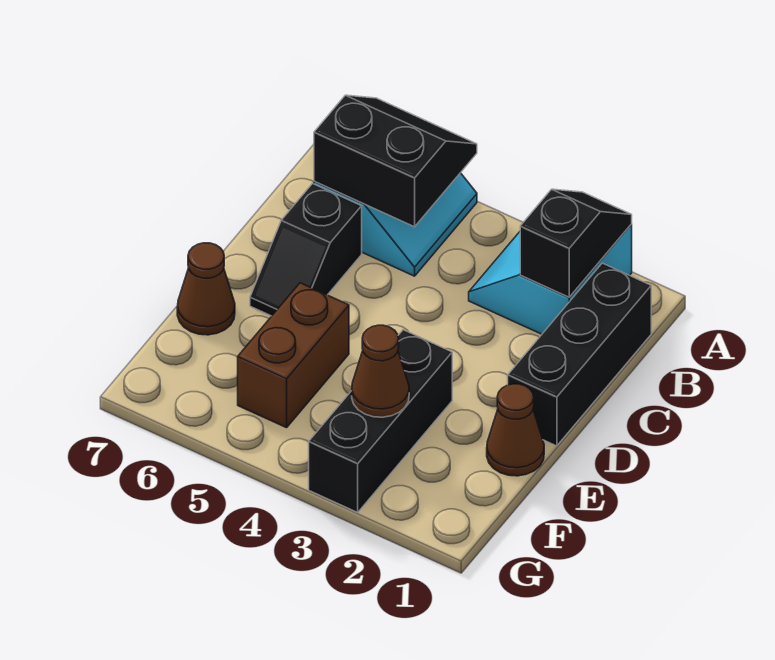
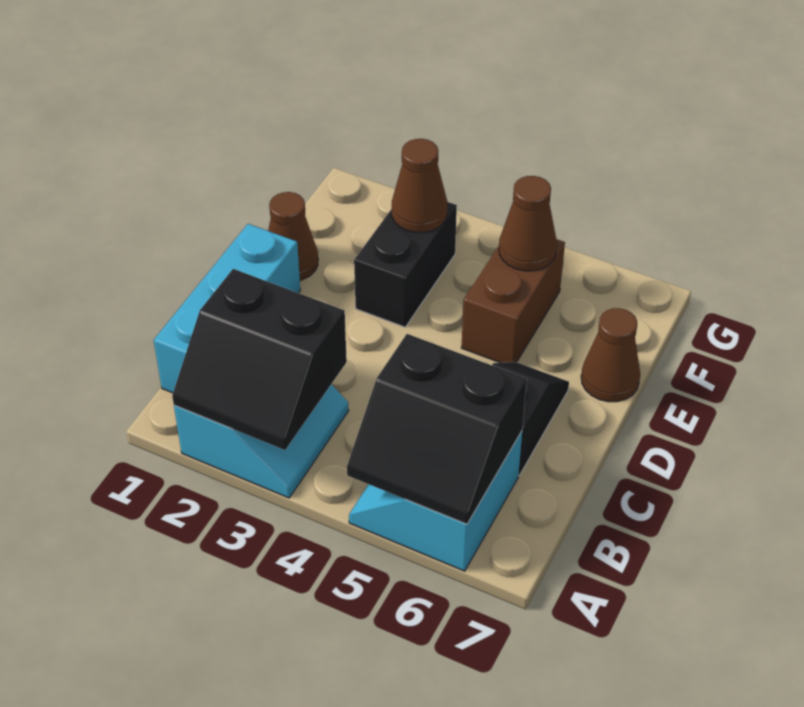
black 1x2 slope [520,189,632,297] -> black 2x2 slope [172,269,347,450]
black 1x3 brick [508,263,651,446] -> cyan 1x3 brick [154,224,300,393]
black 1x3 brick [309,330,452,512] -> black 1x2 brick [354,202,457,327]
none -> brown 1x1 cone [499,176,557,271]

